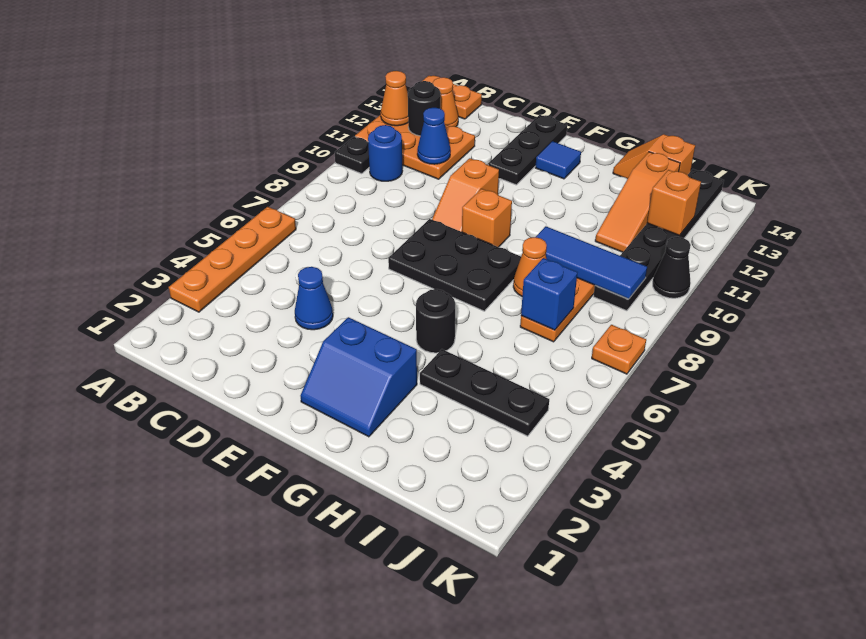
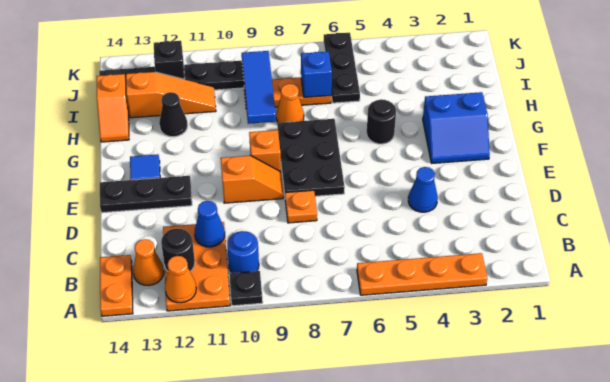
blue 2x2 slope [301,317,417,437] -> blue 2x2 slope turned to [423,92,490,163]
black 1x3 plate [420,349,549,436] -> black 1x3 plate moved to [324,33,360,103]
orange 1x1 brick [647,170,701,235] -> black 1x1 brick [154,41,185,79]
orange 1x1 plate [592,325,646,374] -> orange 1x1 plate moved to [285,190,317,223]
black 1x1 cone [653,237,691,298] -> black 1x1 cone moved to [159,92,188,137]

